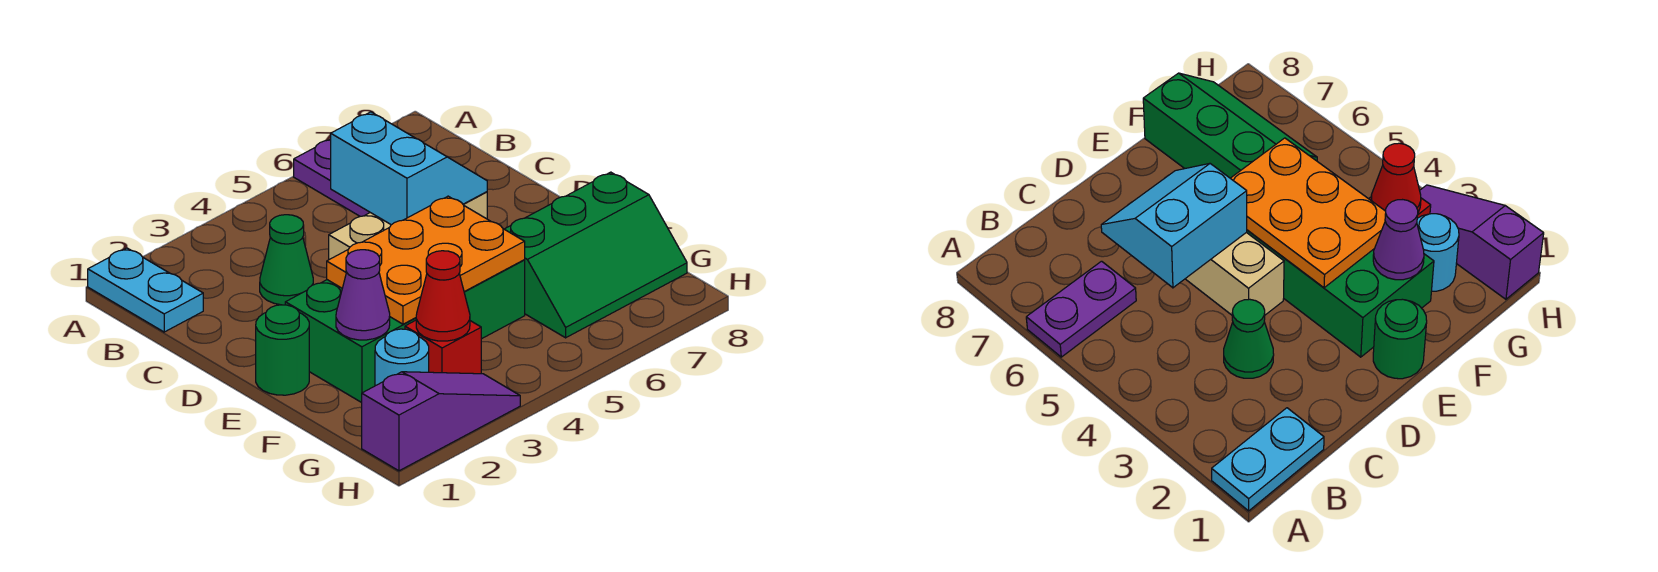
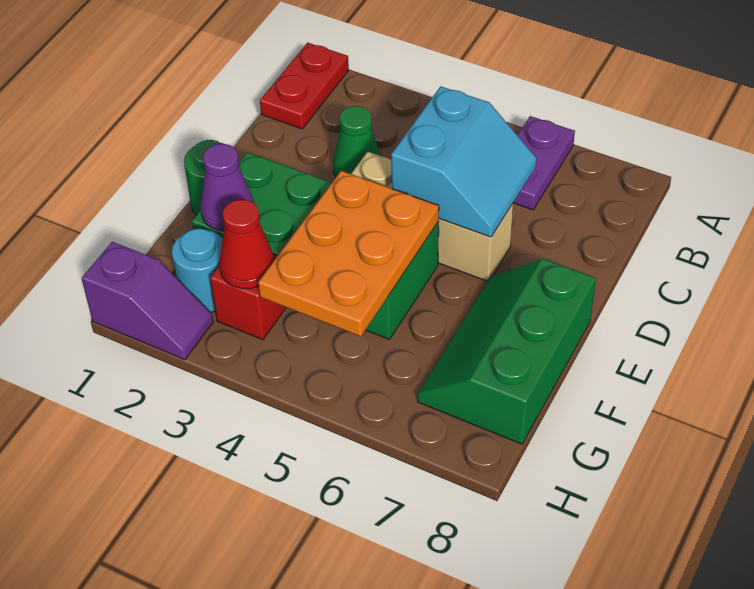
cyan 1x2 plate [88,248,203,332] -> red 1x2 plate [260,43,349,129]
orange 2x3 plate [327,196,525,324] -> orange 2x3 plate turned to [258,171,439,336]
green 2x3 slope [505,172,687,338] -> green 2x3 slope turned to [417,259,596,444]
purple 1x3 slope [362,372,520,471] -> purple 1x2 slope [82,242,213,360]

